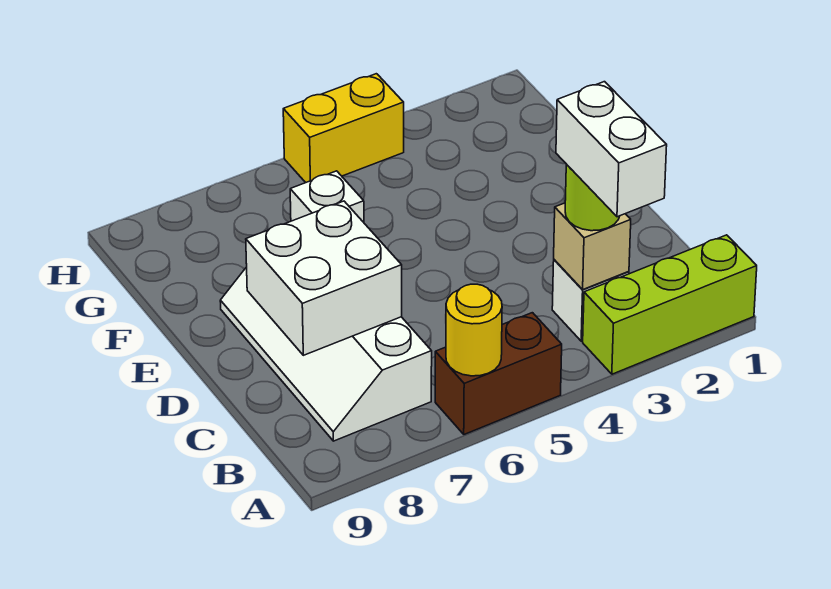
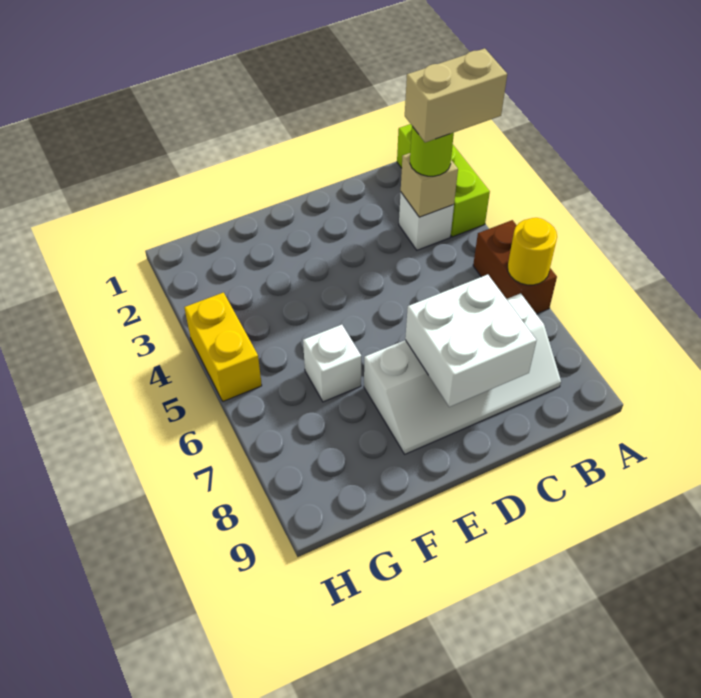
white 1x2 brick [556,82,667,217] -> tan 1x2 brick [405,48,507,142]

